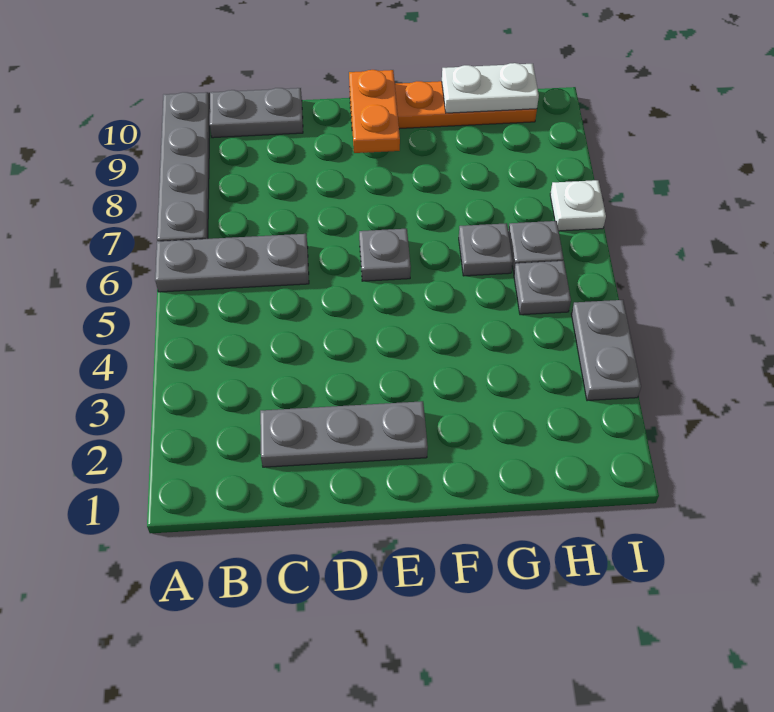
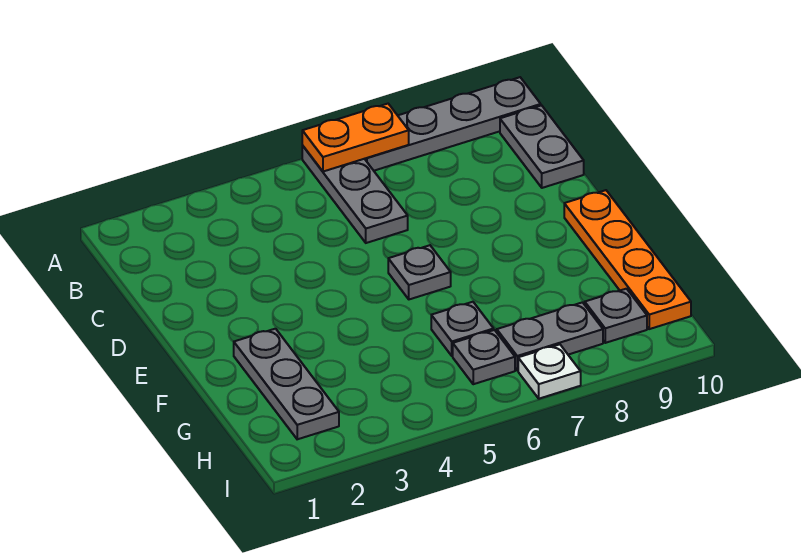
grey 1x3 plate [260,401,428,467] -> grey 1x3 plate moved to [234,329,339,439]
orange 1x2 plate [349,70,400,153] -> orange 1x2 plate moved to [302,104,409,172]
white 1x2 plate [442,63,539,113] -> none
grey 1x1 plate [514,261,571,315] -> grey 1x1 plate moved to [585,289,647,343]
grey 1x2 plate [571,300,641,401] -> grey 1x2 plate moved to [497,302,603,370]

